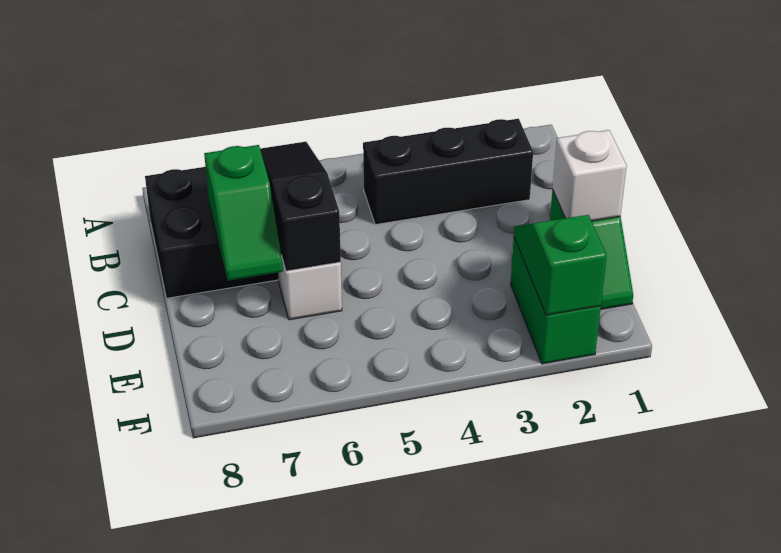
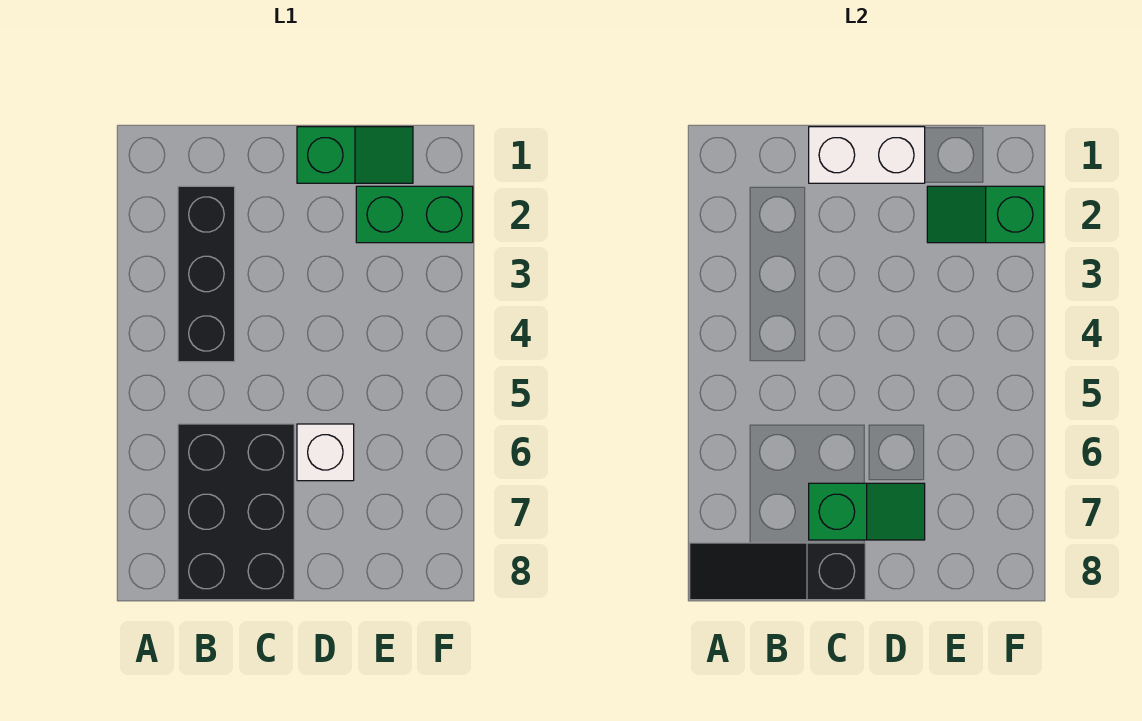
black 1x3 slope [260,142,341,271] -> black 1x3 slope moved to [690,543,865,600]
white 1x1 brick [553,130,627,221] -> white 1x2 brick [809,127,925,183]

